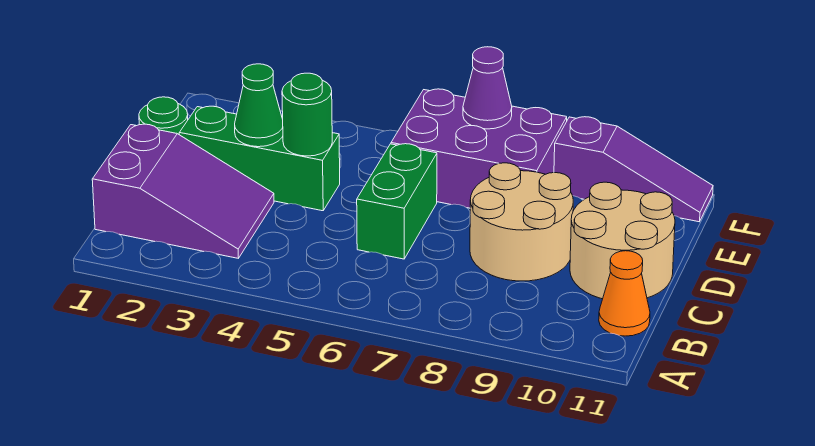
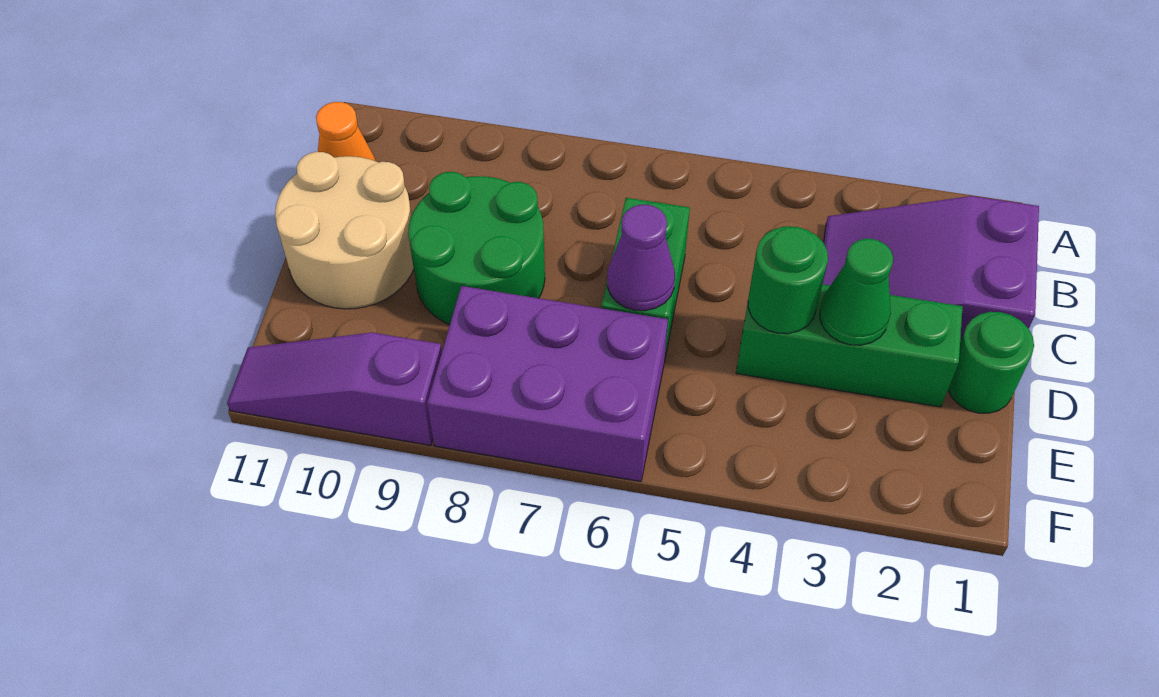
tan 2x2 round brick [470,163,573,281] -> green 2x2 round brick [408,172,545,325]
purple 1x1 cone [463,47,512,129] -> purple 1x1 cone moved to [607,205,675,311]

